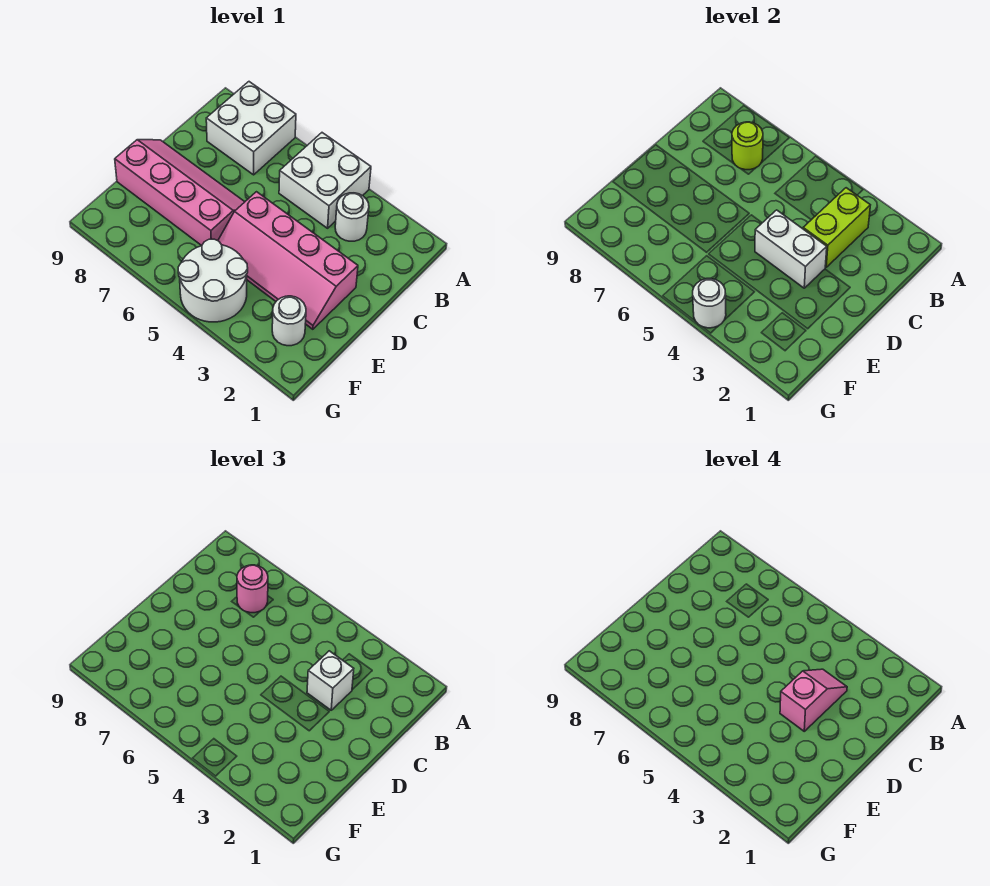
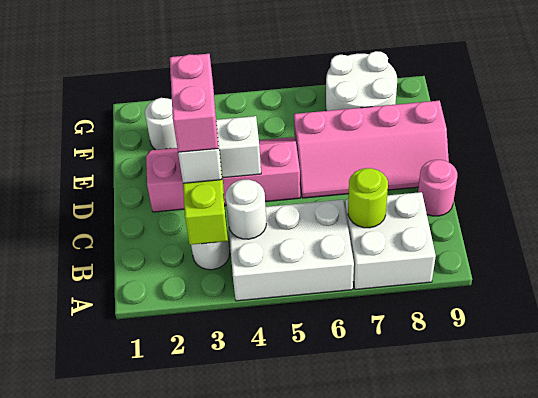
white 2x2 brick [279,133,371,228] -> white 2x3 brick [229,200,354,301]
pink 1x1 round brick [237,565,268,613] -> pink 1x1 round brick moved to [418,160,457,216]
pink 1x2 slope [780,669,847,731] -> pink 1x2 brick [170,54,218,152]
white 2x2 round brick [178,239,248,322] -> white 2x2 round brick moved to [326,51,397,111]
white 1x1 round brick [693,279,726,328] -> white 1x1 round brick moved to [225,180,266,239]

